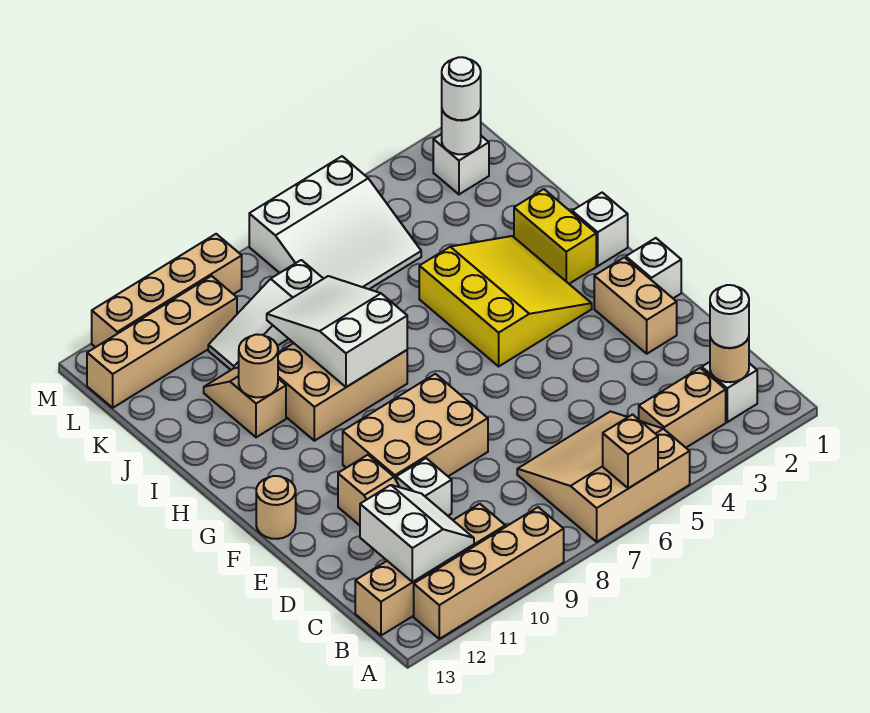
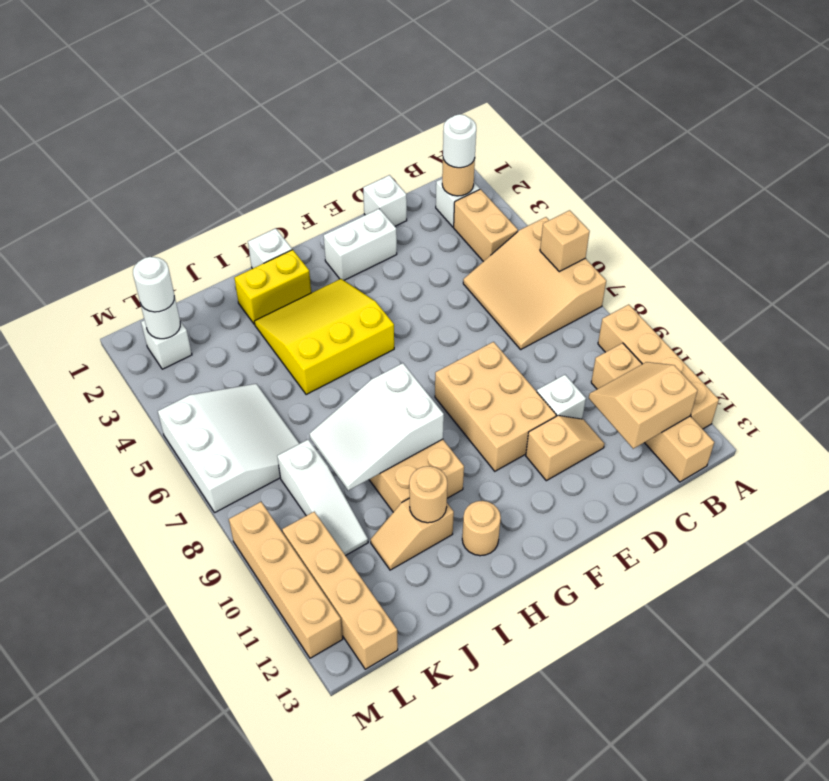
white 2x2 slope [360,485,474,582] -> tan 2x2 slope [589,362,698,449]
tan 1x2 brick [594,257,677,354] -> white 1x2 brick [323,209,397,280]
white 1x1 brick [626,238,681,298] -> white 1x1 brick moved to [363,175,407,226]
tan 1x1 round brick [256,476,296,539] -> tan 1x1 round brick moved to [462,501,501,556]

